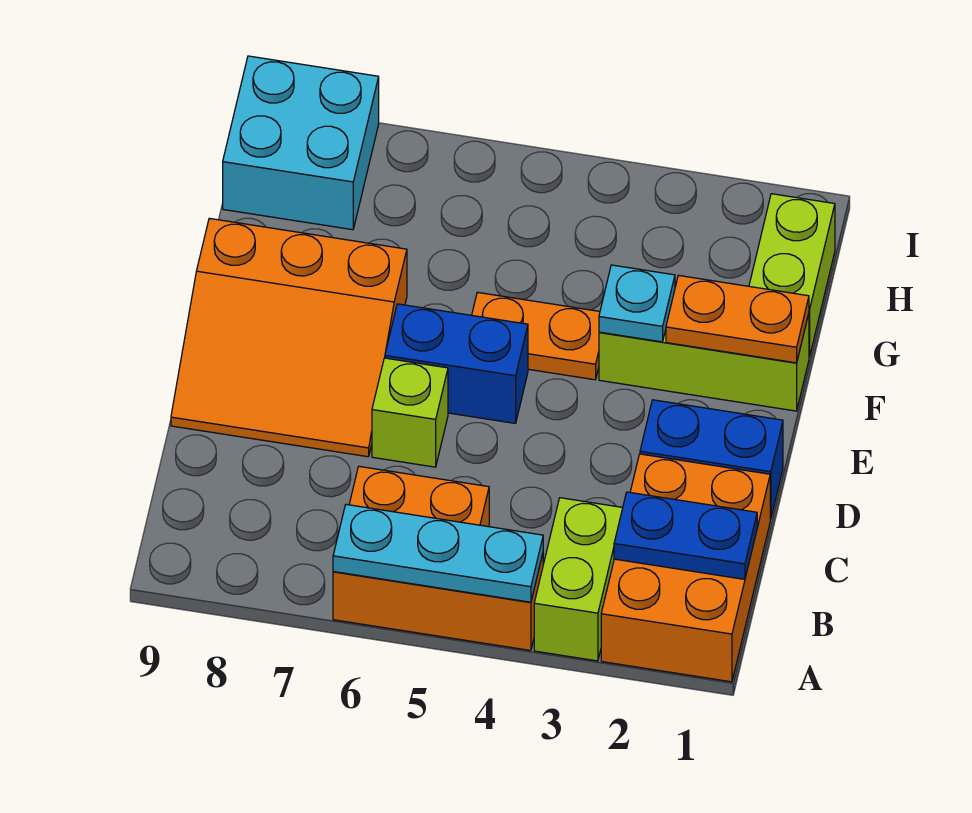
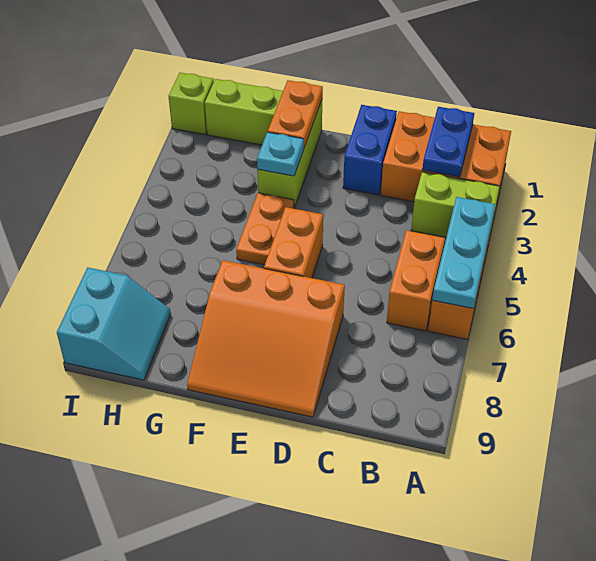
lime 1x1 brick [372,358,448,467] -> lime 1x1 brick moved to [168,73,214,135]
orange 3x3 slope [171,218,407,457] -> orange 3x3 slope turned to [187,260,345,417]
blue 1x2 brick [385,304,528,423] -> orange 1x2 brick [264,207,323,278]
cyan 2x2 brick [223,56,379,230] -> cyan 2x2 slope [57,267,171,380]

